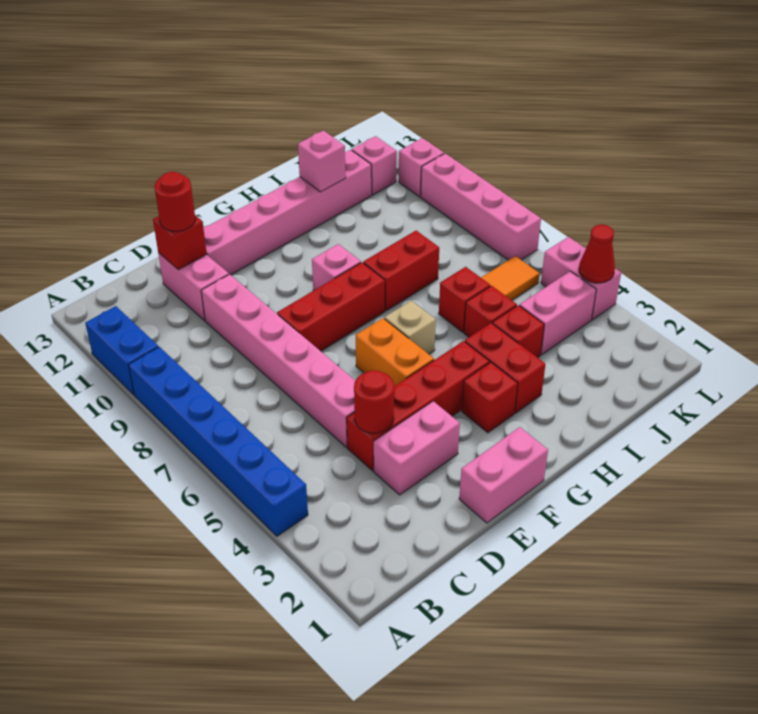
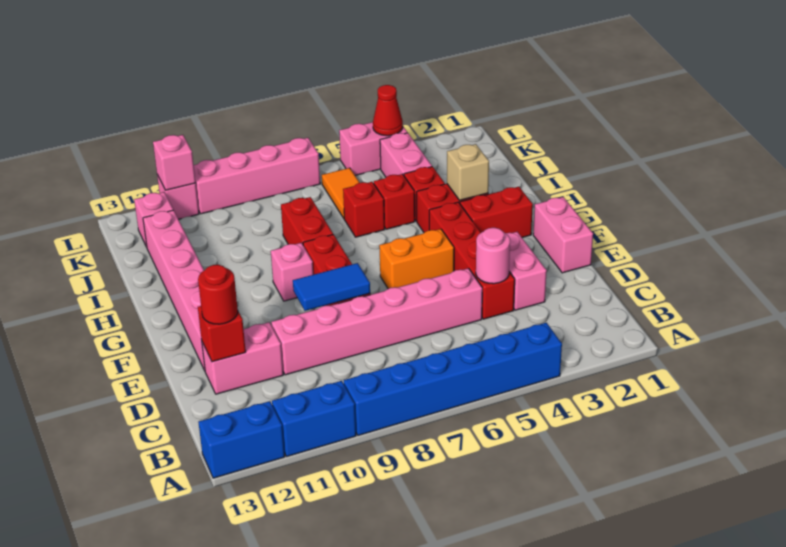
none -> blue 1x2 brick [199,401,285,478]
red 1x1 round brick [354,370,394,433] -> pink 1x1 round brick [476,228,510,284]
none -> blue 1x2 tile [293,263,370,311]
red 1x1 brick [462,362,518,433] -> red 1x2 brick [460,187,533,238]
tan 1x1 brick [384,300,436,354] -> tan 1x1 brick moved to [447,144,489,200]
pink 1x1 brick [298,131,346,192] -> pink 1x1 brick moved to [153,135,196,190]

